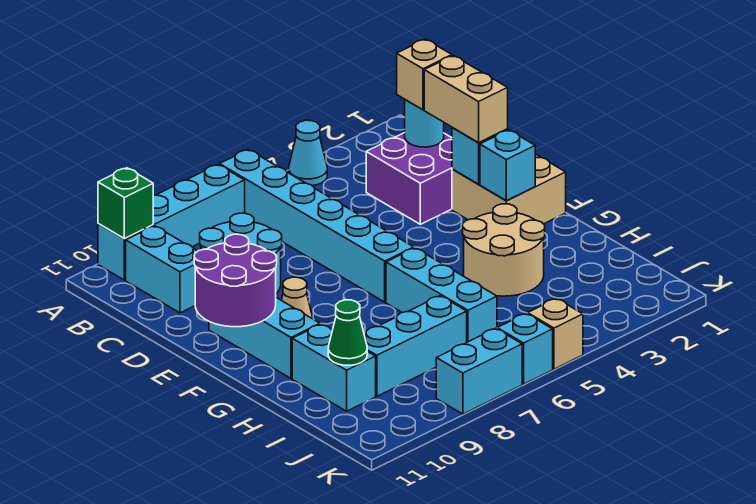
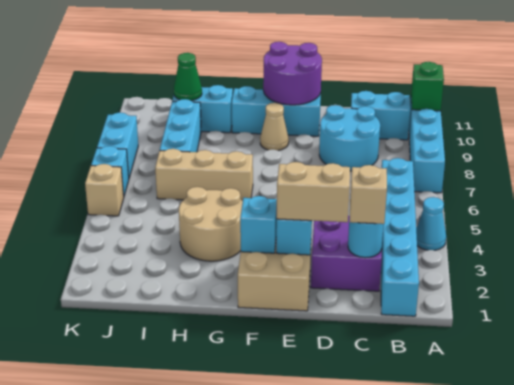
cyan 1x6 brick [220,149,414,302] -> cyan 1x6 brick turned to [381,158,419,316]
cyan 1x3 brick [386,248,497,342] -> tan 1x3 brick [155,149,253,201]

